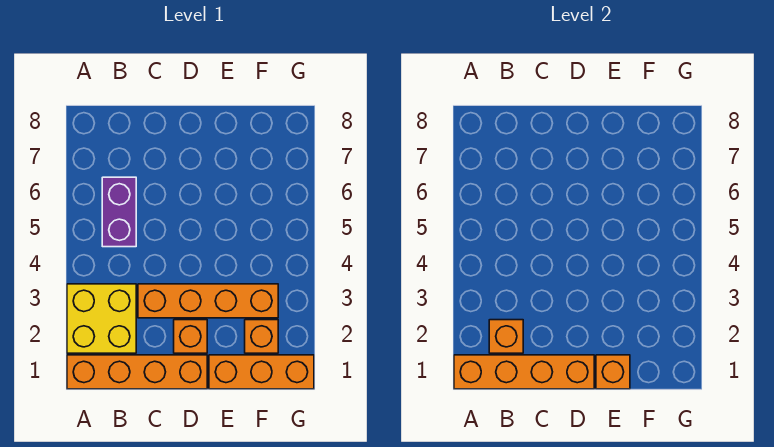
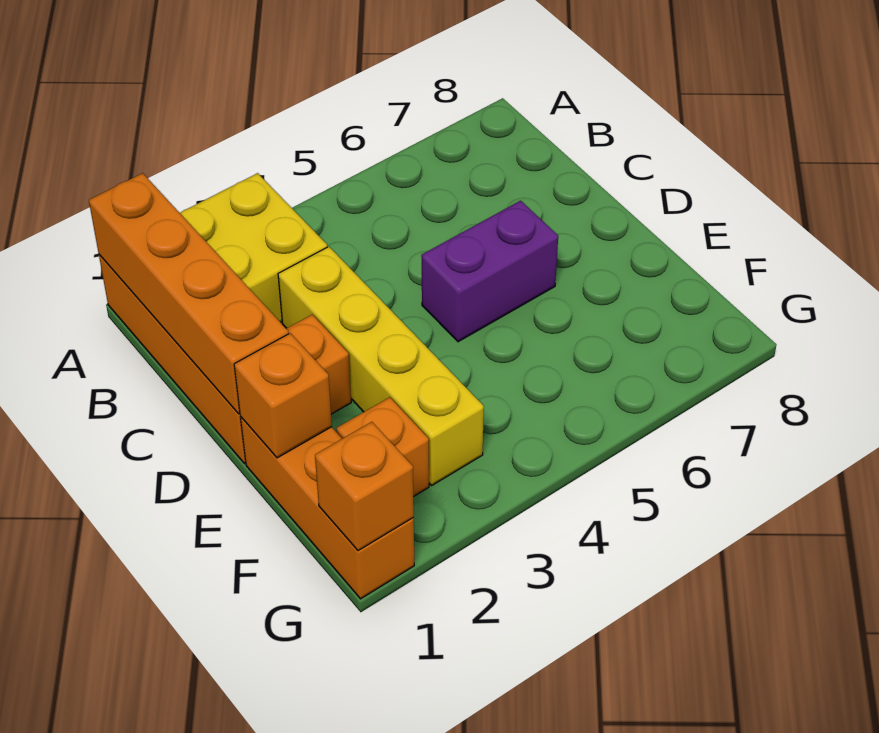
orange 1x1 brick [489,320,523,353] -> orange 1x1 brick moved to [315,422,414,551]
purple 1x2 brick [102,177,136,247] -> purple 1x2 brick moved to [421,201,558,342]
orange 1x4 brick [138,284,278,318] -> yellow 1x4 brick [278,247,484,485]

